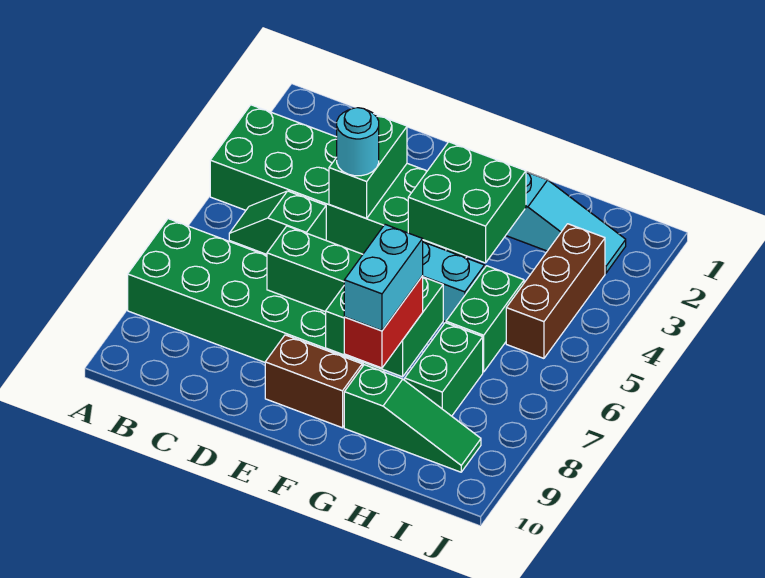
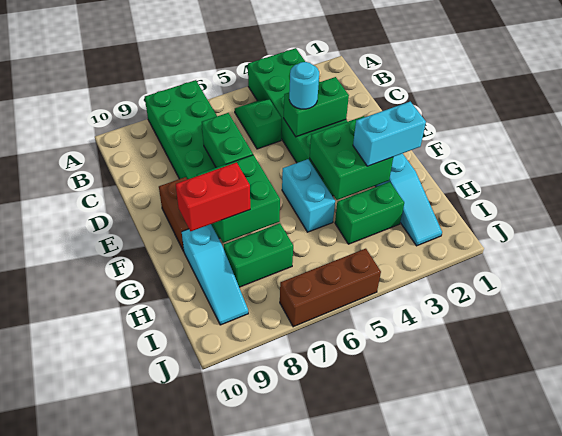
cyan 1x2 brick [344,225,423,331] -> cyan 1x2 brick moved to [353,102,426,166]
green 1x3 slope [344,365,481,472] -> cyan 1x3 slope [182,224,248,325]
green 1x2 brick [446,266,524,372] -> green 1x2 brick moved to [335,182,404,244]
brown 1x3 brick [506,224,605,358] -> brown 1x3 brick moved to [280,249,381,327]

